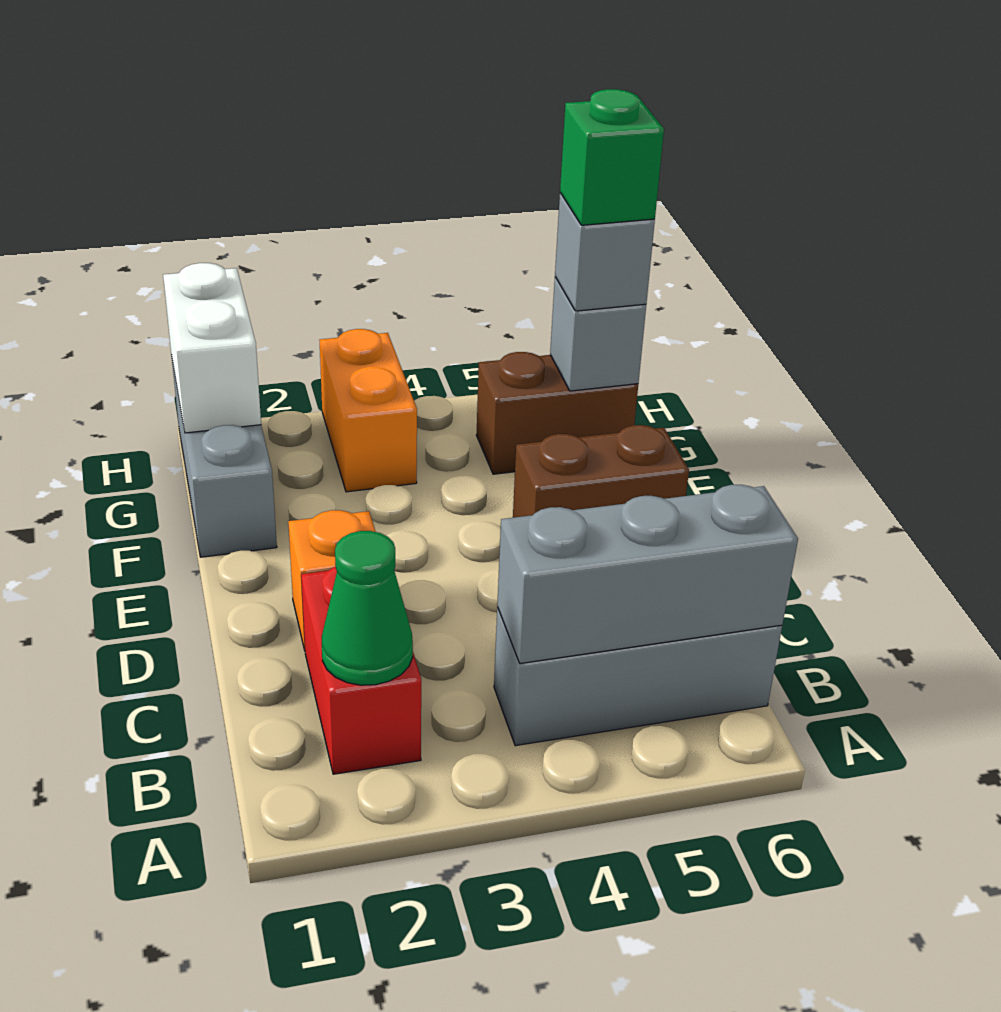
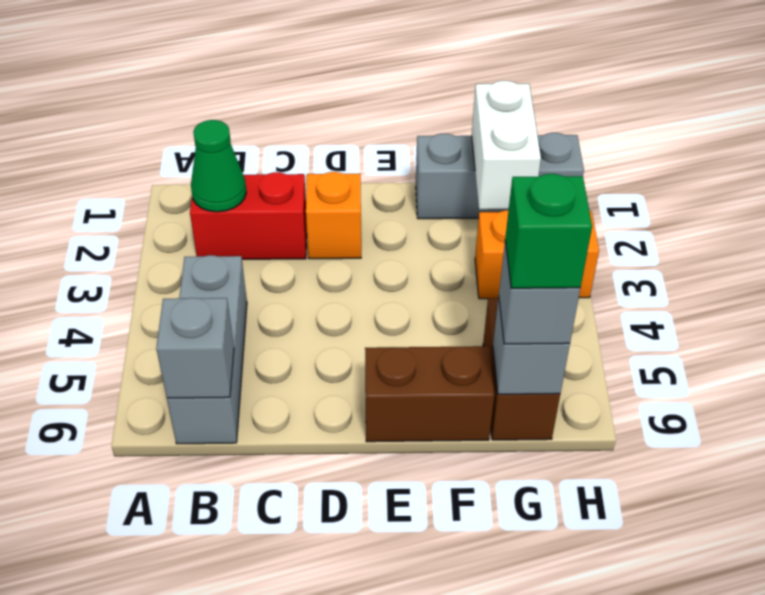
grey 1x3 brick [497,485,798,664] -> grey 1x1 brick [156,298,234,398]
brown 1x2 brick [513,425,689,518] -> brown 1x2 brick turned to [365,346,495,442]
white 1x2 brick [163,263,261,433] -> white 1x2 brick turned to [472,81,541,210]

